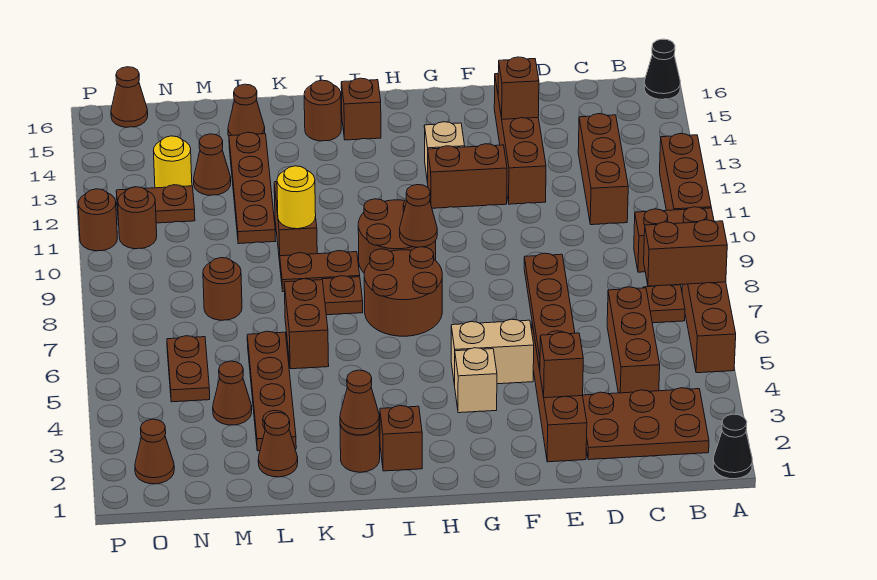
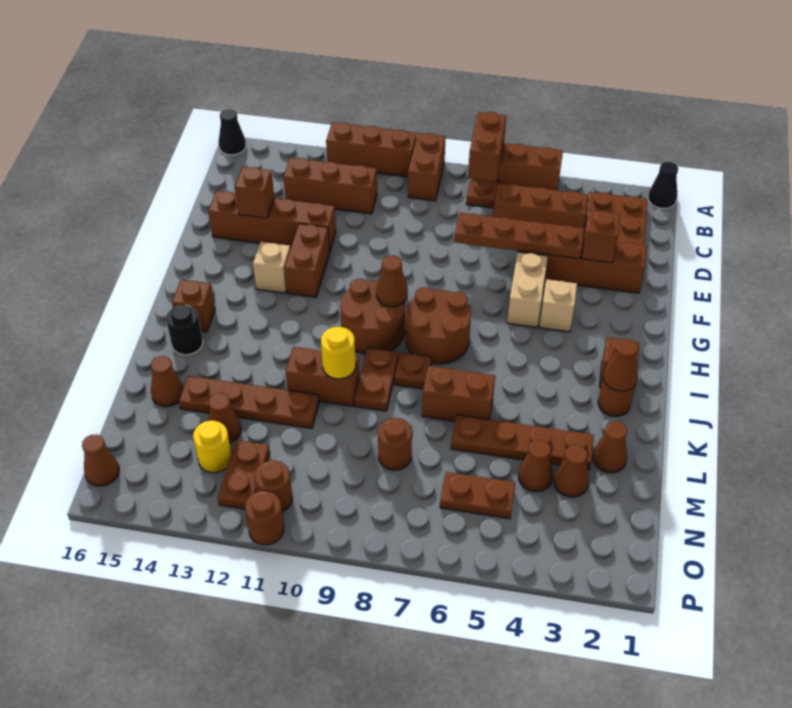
brown 1x1 round brick [304,80,341,141] -> black 1x1 round brick [166,305,203,355]
brown 1x1 cone [135,419,174,484] -> brown 1x1 cone moved to [554,445,589,497]

